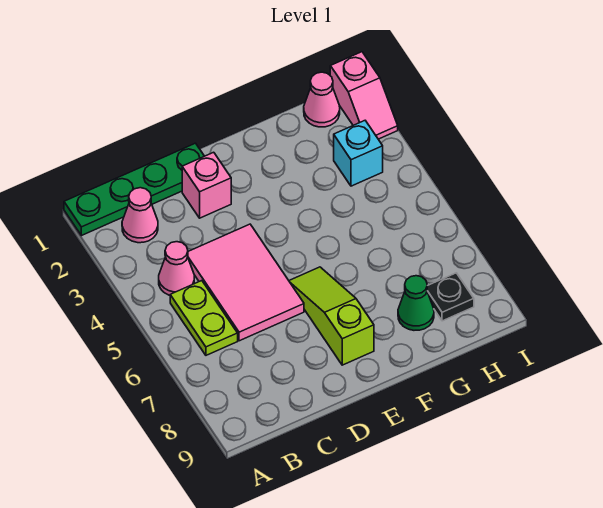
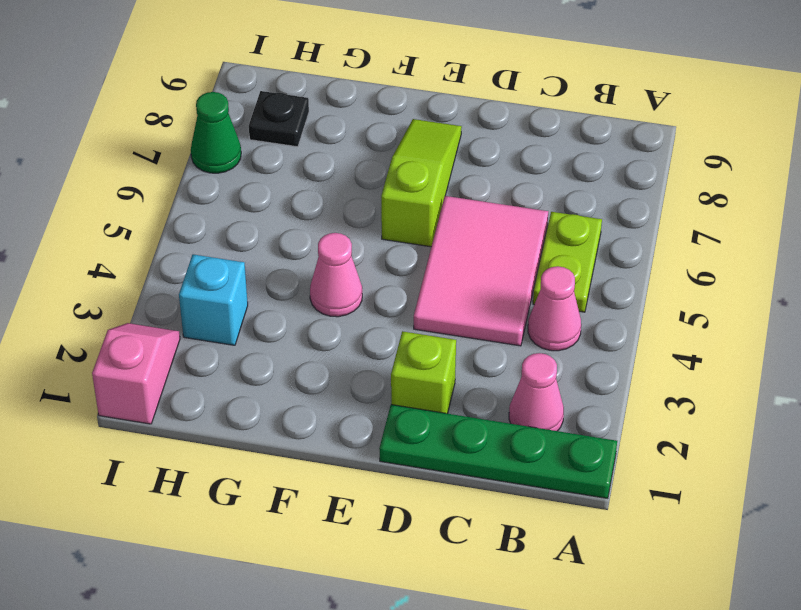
pink 1x1 brick [182,152,231,218] -> lime 1x1 brick [391,331,456,414]
lime 1x3 slope [289,267,374,365] -> lime 1x3 slope turned to [381,119,462,247]
green 1x1 cone [398,276,434,330] -> green 1x1 cone moved to [191,92,241,173]
pink 1x1 cone [304,72,340,127] -> pink 1x1 cone moved to [310,233,362,317]

